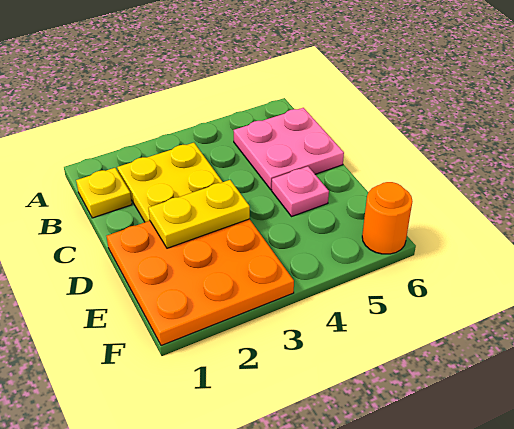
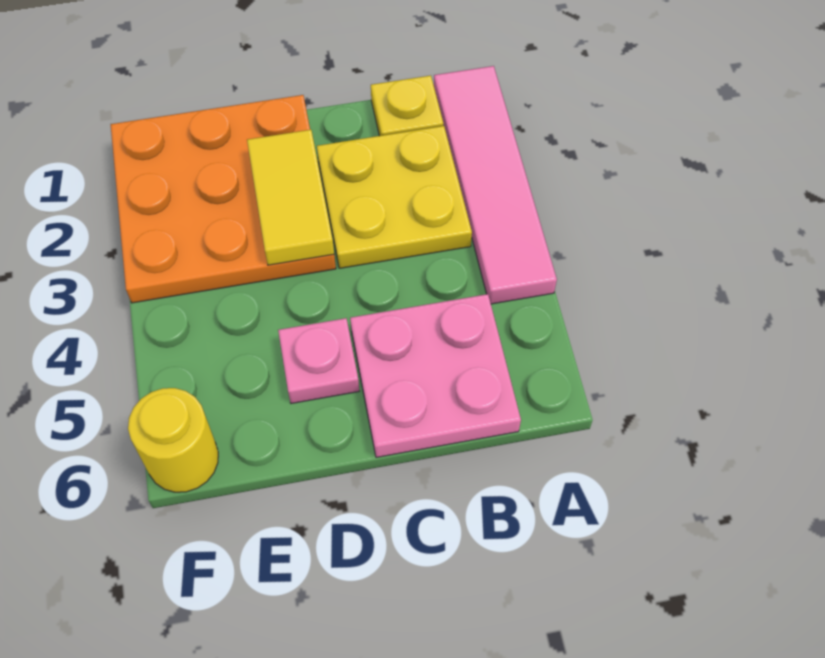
none -> pink 1x4 tile [434,66,557,304]
yellow 1x2 plate [148,180,250,248] -> yellow 1x2 tile [247,130,334,265]
orange 1x1 round brick [362,182,413,254] -> yellow 1x1 round brick [128,388,218,492]

